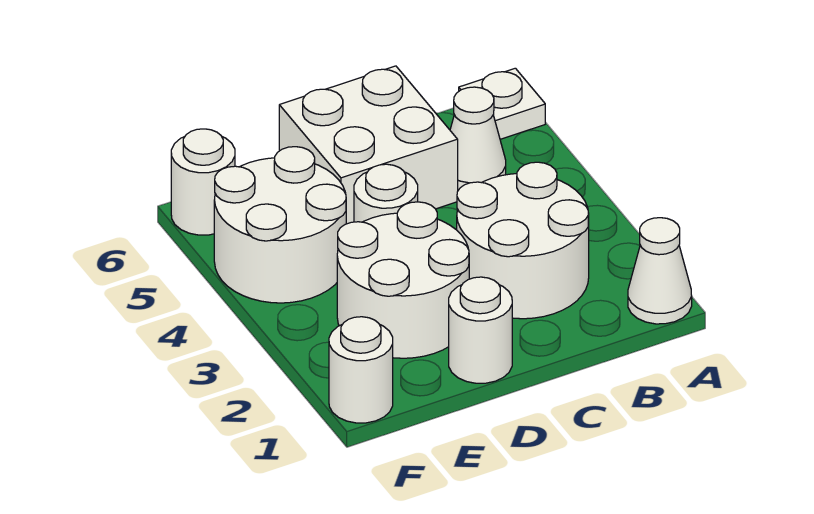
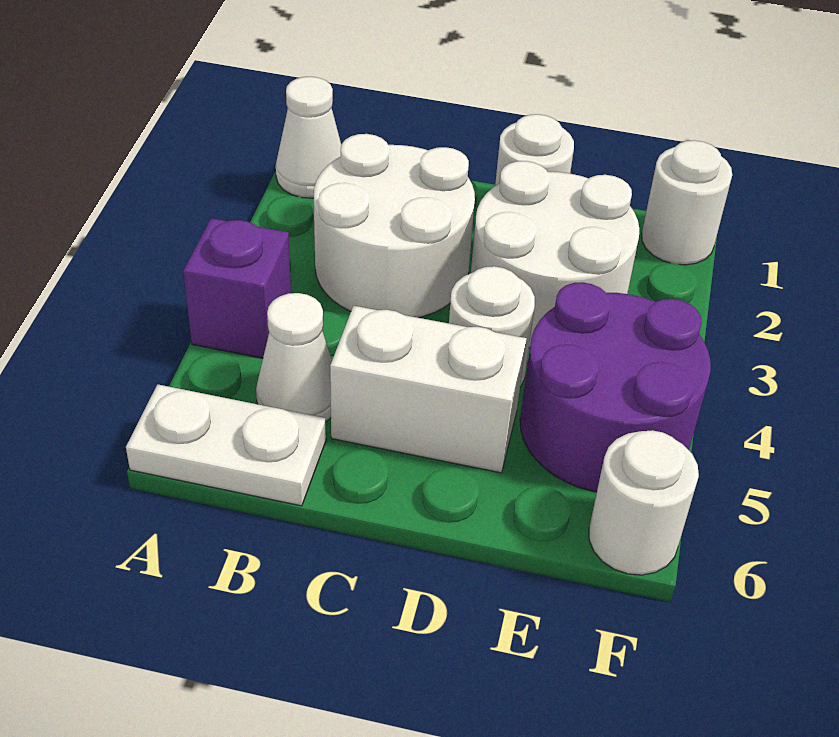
none -> purple 1x1 brick [183,218,291,358]
white 1x1 plate [459,68,545,139] -> white 1x2 plate [126,384,326,506]
white 2x2 brick [279,66,458,224] -> white 1x2 brick [330,306,527,473]
white 2x2 round brick [214,147,346,303] -> purple 2x2 round brick [520,282,711,492]

